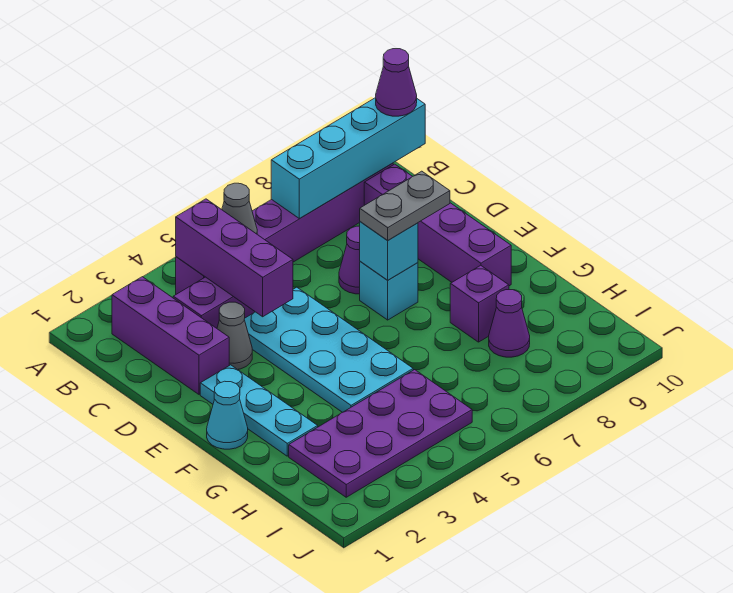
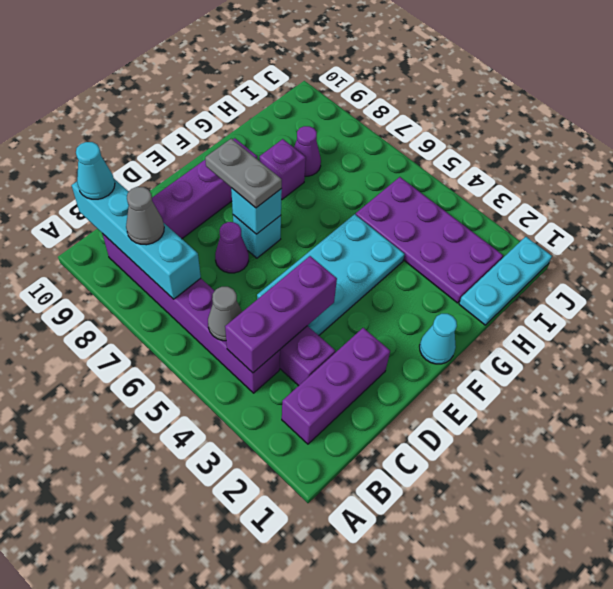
purple 1x1 cone [376,49,417,116] -> cyan 1x1 cone [76,142,115,199]
grey 1x1 cone [217,302,252,370] -> grey 1x1 cone moved to [126,187,164,245]
cyan 1x3 plate [200,365,318,456] -> cyan 1x3 plate moved to [459,237,552,325]

